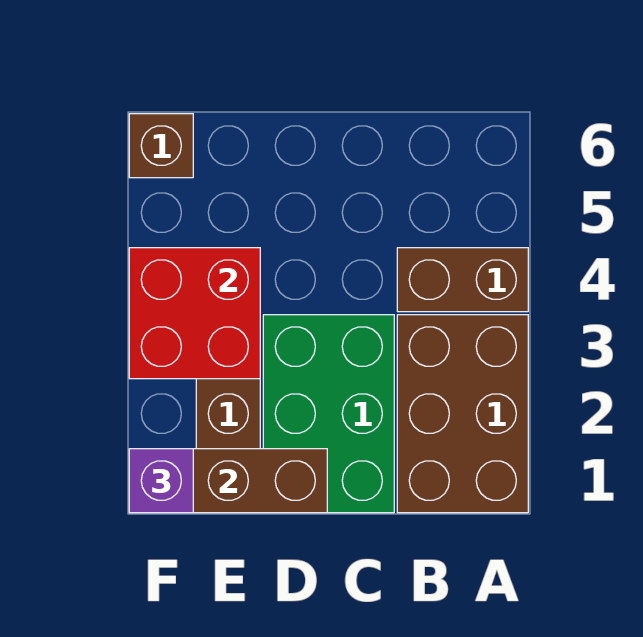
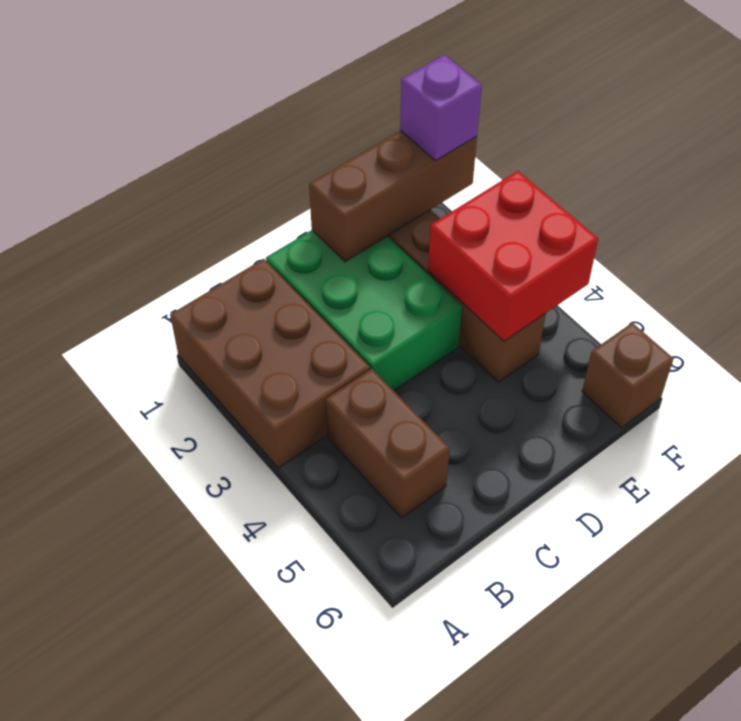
brown 1x2 brick [397,248,528,312] -> brown 1x2 brick turned to [326,369,450,518]

